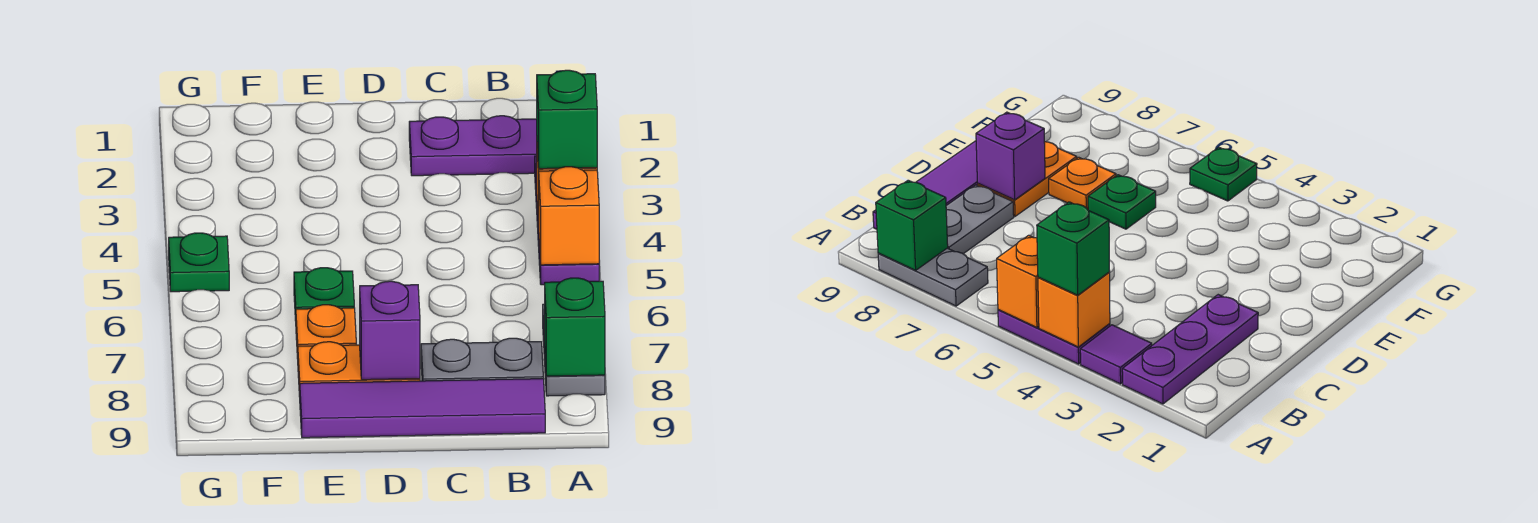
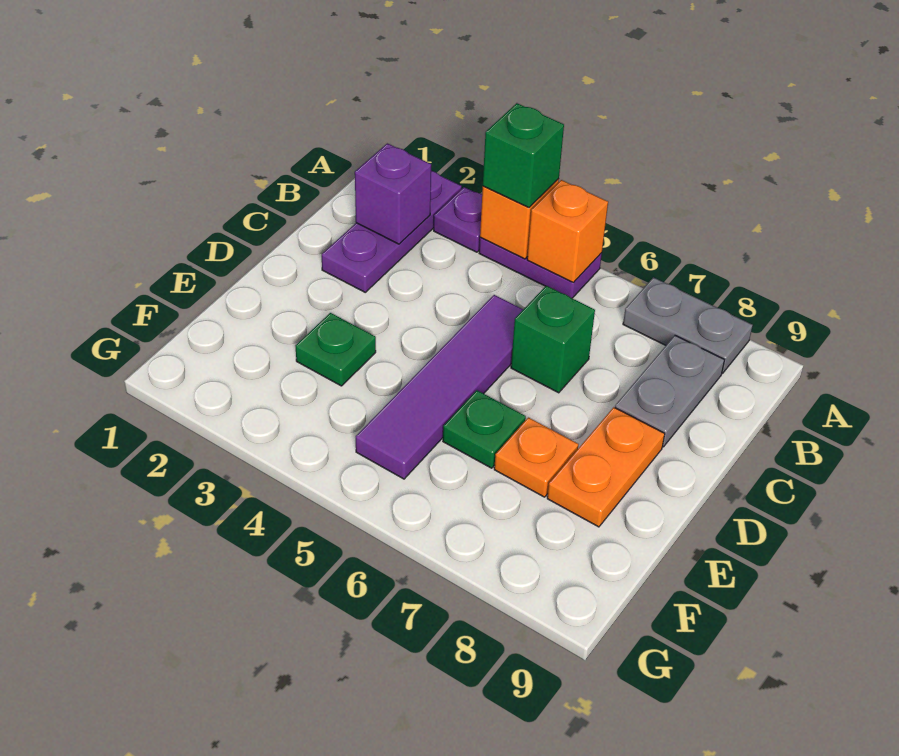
purple 1x1 tile [1080,325,1152,384] -> purple 1x1 plate [434,187,482,252]
green 1x1 brick [545,278,605,376] -> green 1x1 brick moved to [511,286,595,393]
purple 1x4 tile [300,379,545,438] -> purple 1x4 tile moved to [356,295,523,479]
purple 1x1 brick [360,281,420,380] -> purple 1x1 brick moved to [355,143,431,244]
green 1x1 plate [169,233,229,292] -> green 1x1 plate moved to [296,313,376,386]

